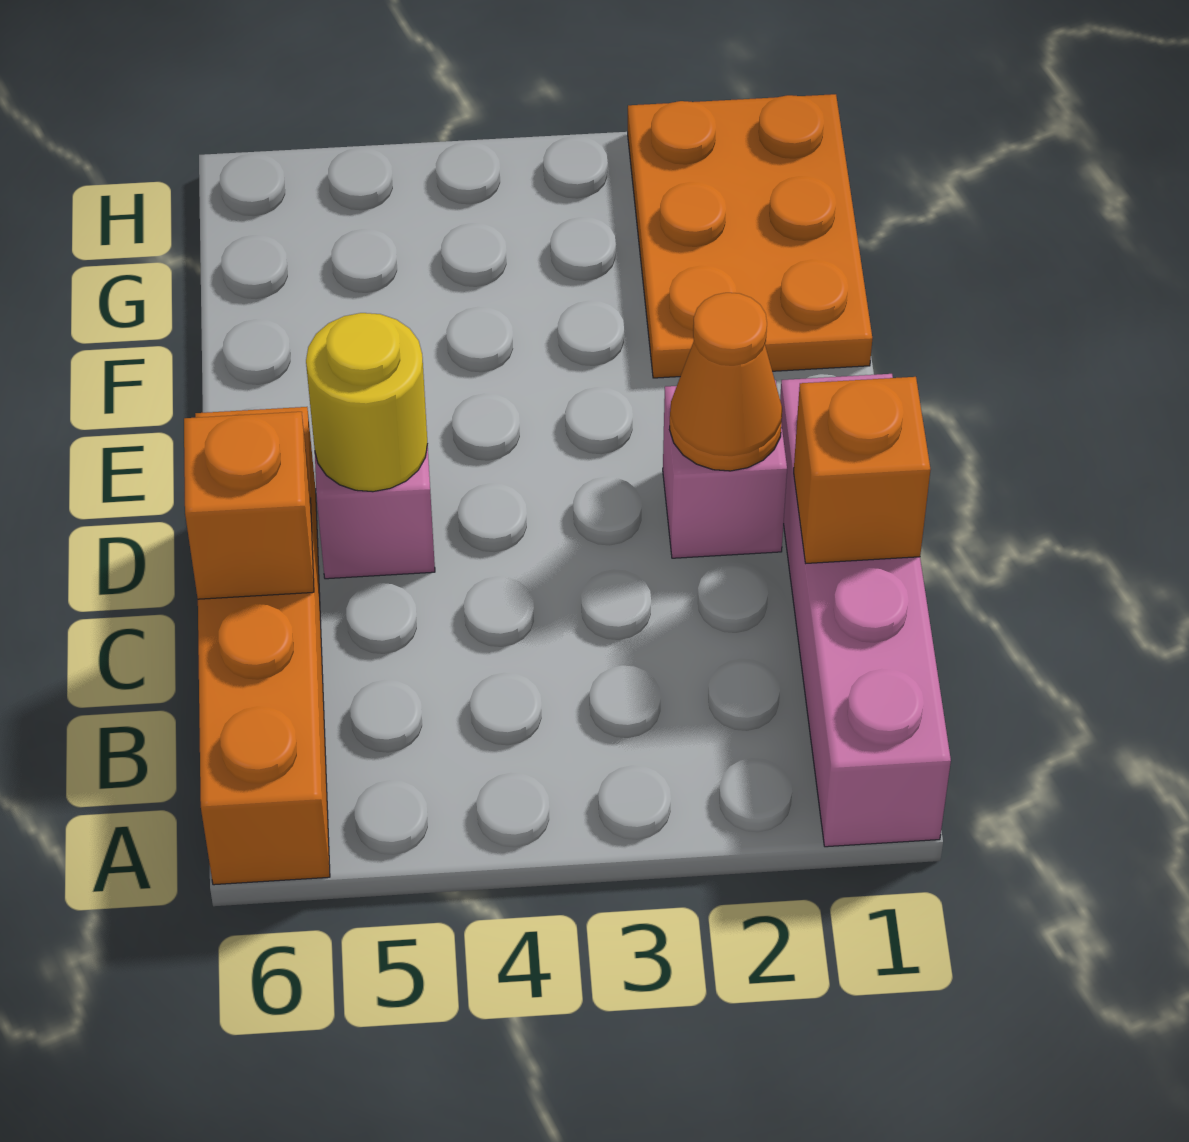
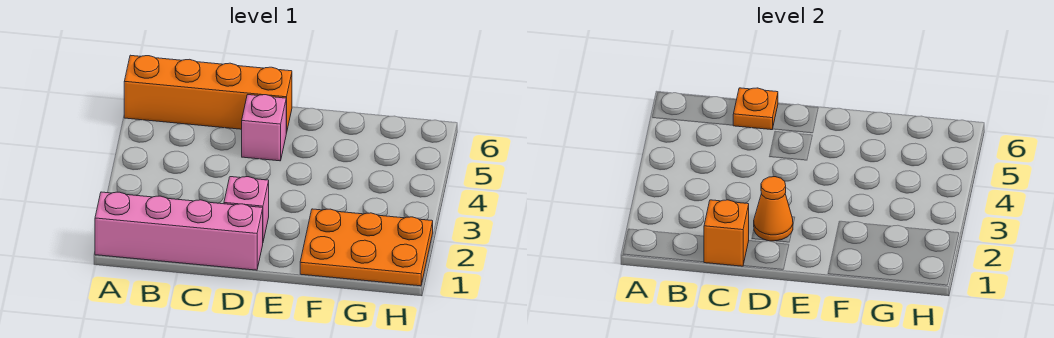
orange 1x1 brick [184,412,314,599] -> orange 1x1 plate [733,88,778,130]
yellow 1x1 round brick [306,313,428,492] -> none

